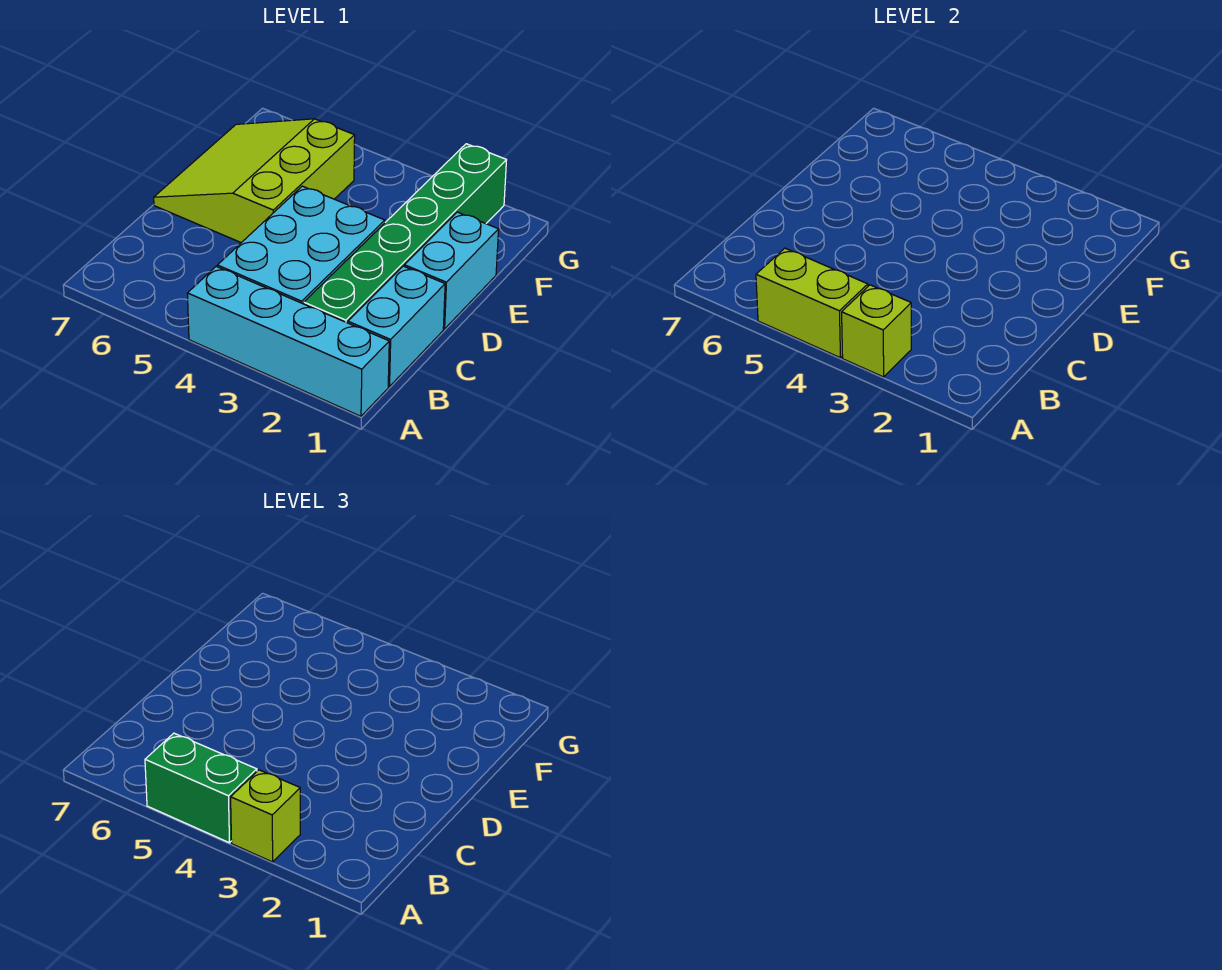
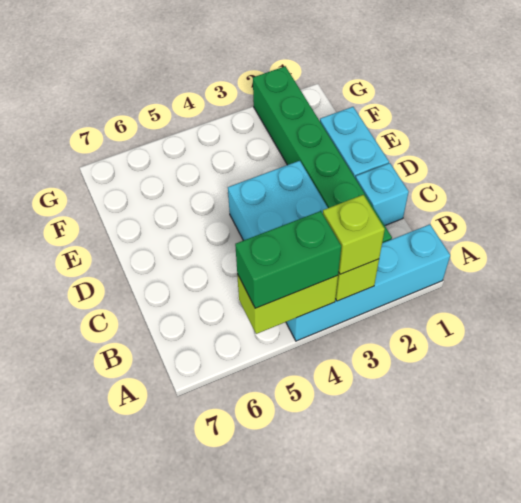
cyan 1x2 brick [348,266,445,387] -> cyan 1x1 brick [356,163,409,225]
lime 3x3 slope [154,119,355,243] -> none

